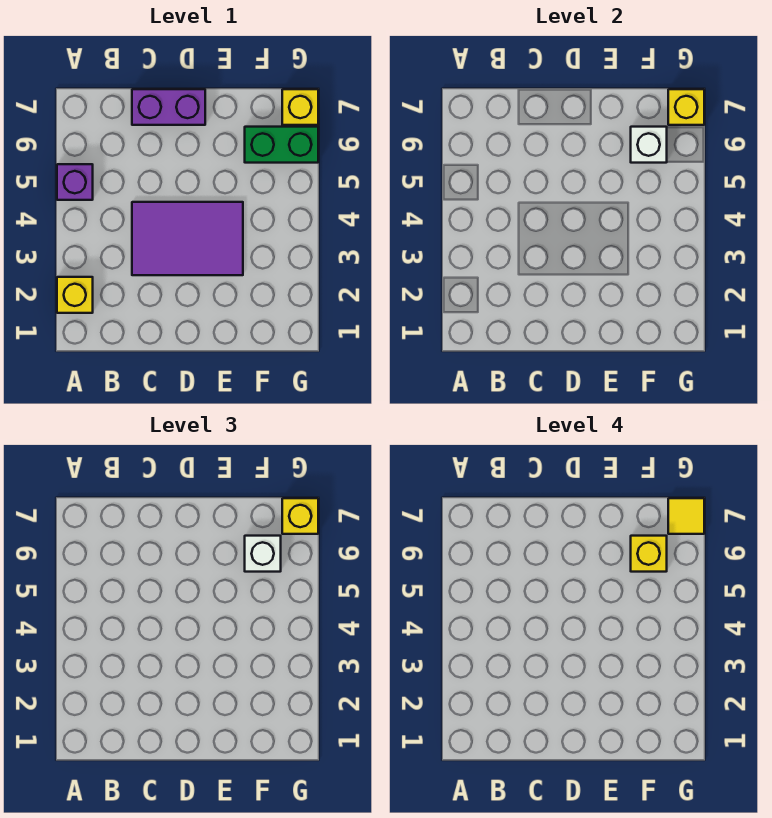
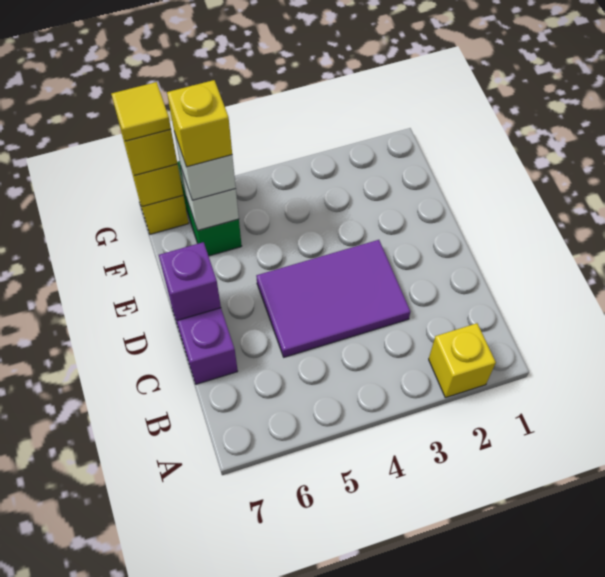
purple 1x1 brick [57,164,93,200] -> purple 1x1 brick moved to [159,242,221,321]
purple 2x3 tile [132,202,243,275] -> purple 2x3 tile turned to [256,240,410,357]

